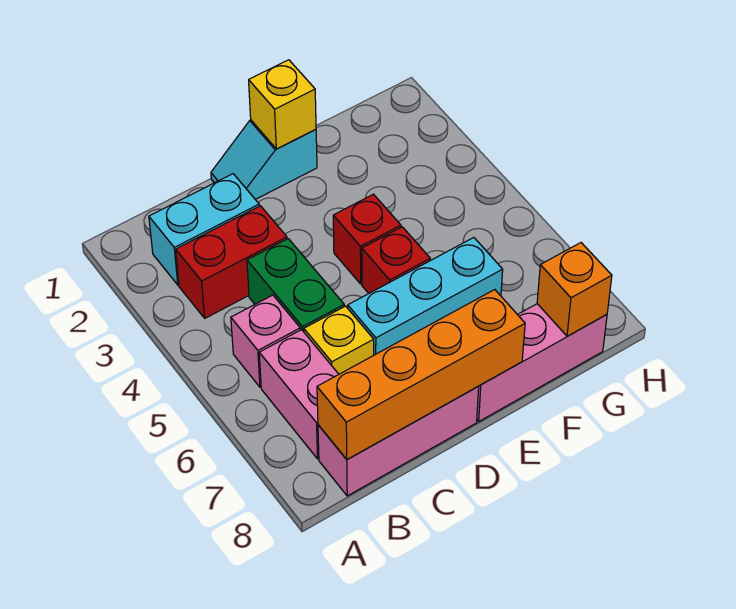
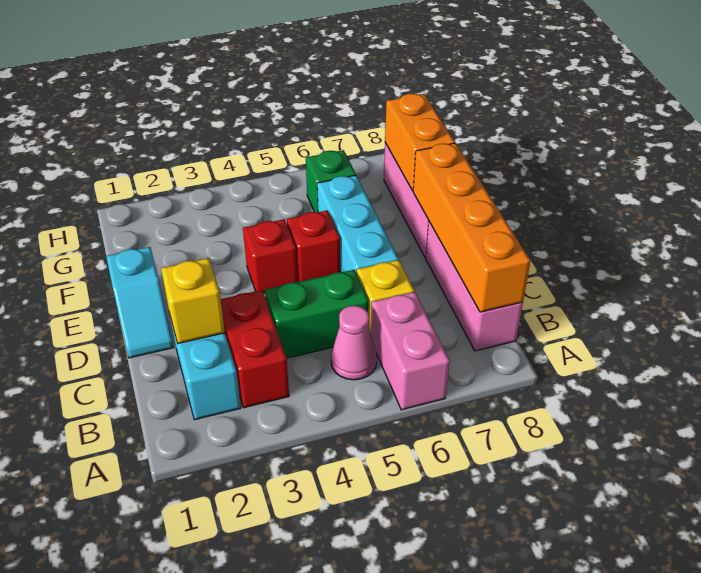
pink 1x1 brick [231,295,300,387] -> pink 1x1 cone [331,306,377,380]
pink 1x2 brick [259,330,339,459] -> pink 1x2 brick turned to [371,292,450,410]
yellow 1x1 brick [249,60,316,149] -> yellow 1x1 brick moved to [161,258,225,344]
none -> green 1x1 brick [306,150,356,212]
orange 1x1 brick [537,243,612,336] -> orange 1x2 brick [385,93,455,191]

